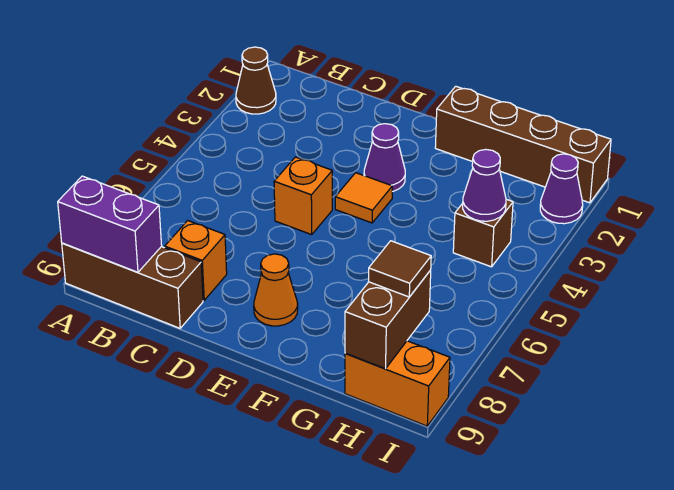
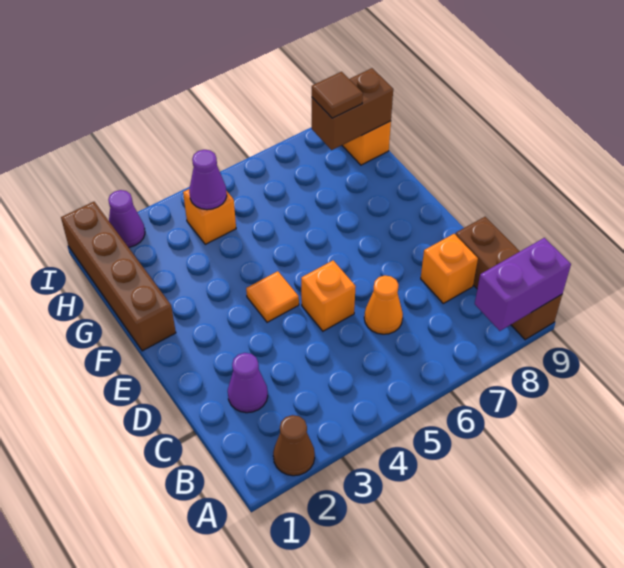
purple 1x2 brick [58,176,162,272] -> purple 1x2 brick turned to [475,238,571,331]
purple 1x1 cone [364,124,405,192] -> purple 1x1 cone moved to [228,353,268,413]
orange 1x1 cone [254,254,298,326] -> orange 1x1 cone moved to [364,276,403,334]
brown 1x1 brick [453,199,513,267] -> orange 1x1 brick [183,189,236,244]

